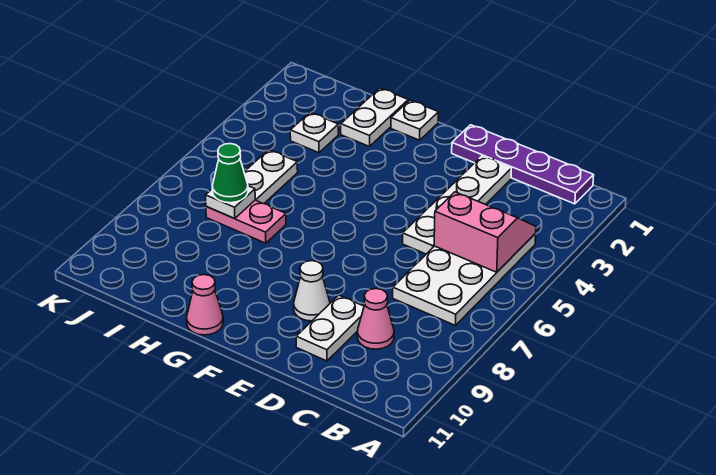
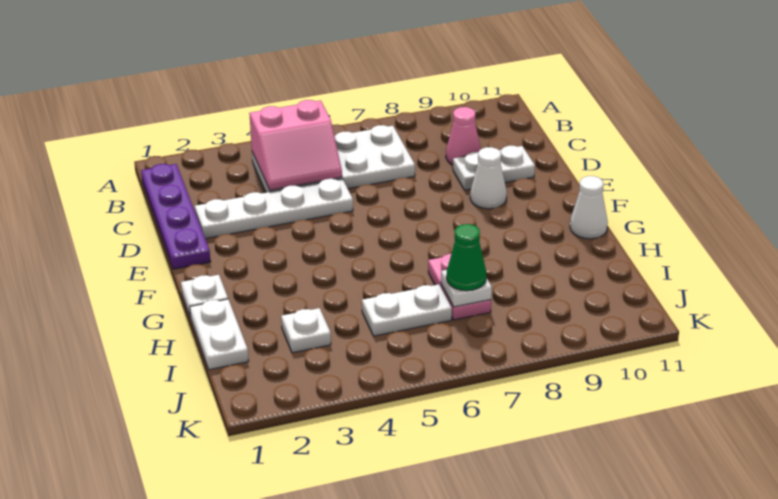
pink 2x2 slope [434,192,536,272] -> pink 2x2 slope turned to [249,100,342,190]
pink 1x1 cone [186,275,223,335] -> white 1x1 cone [570,176,608,239]
white 1x2 plate [341,88,408,147] -> white 1x2 plate turned to [190,299,248,370]

